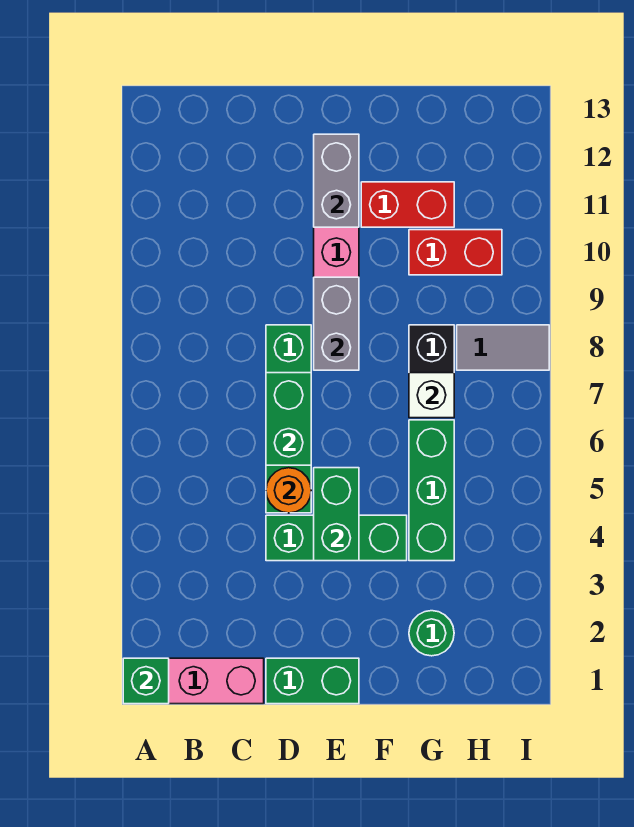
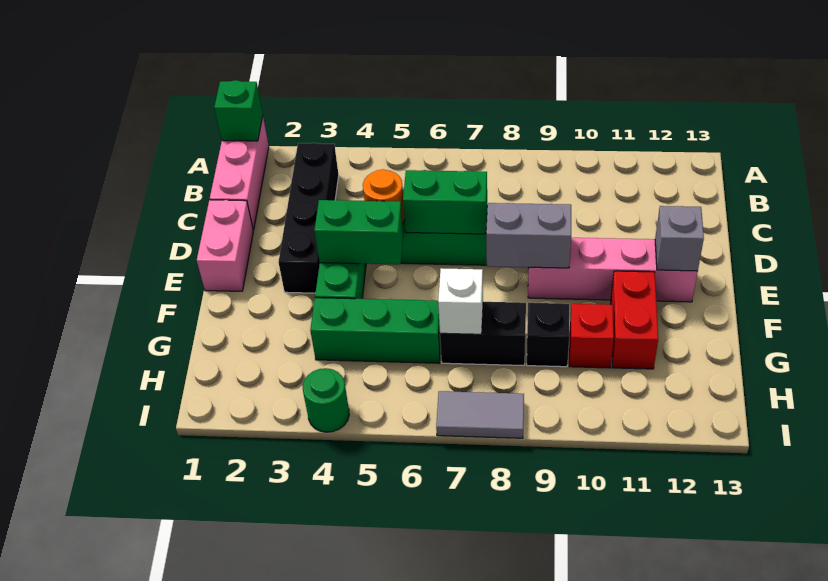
none -> black 1x4 brick [278,143,339,293]
green 1x2 brick [266,658,359,704] -> pink 1x2 brick [197,200,253,291]
grey 1x2 brick [314,134,359,227] -> grey 1x1 brick [655,206,704,271]
green 1x1 round brick [409,611,454,656] -> green 1x1 round brick moved to [303,368,349,432]
none -> black 1x1 brick [527,303,569,367]
red 1x2 brick [409,230,502,275] -> red 1x1 brick [569,304,614,368]
grey 1x2 tile [457,325,549,370] -> grey 1x2 tile turned to [436,391,524,438]

